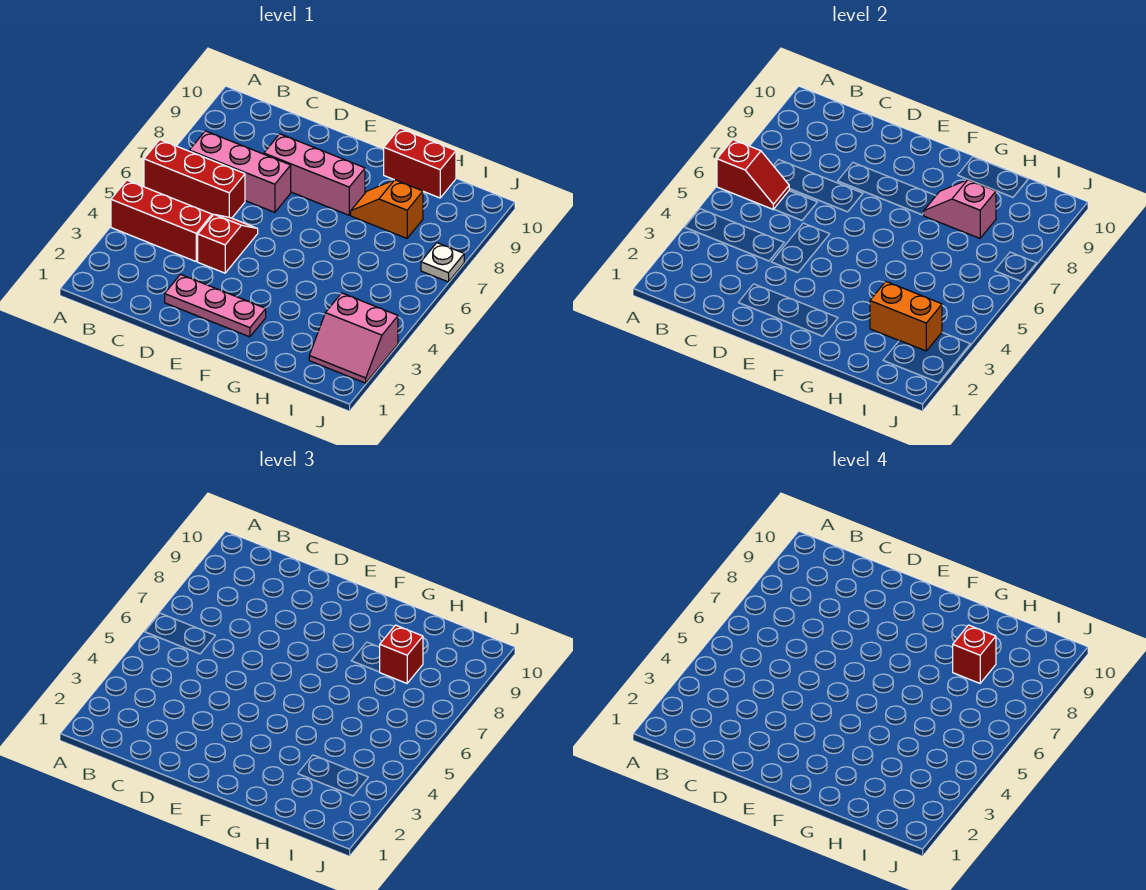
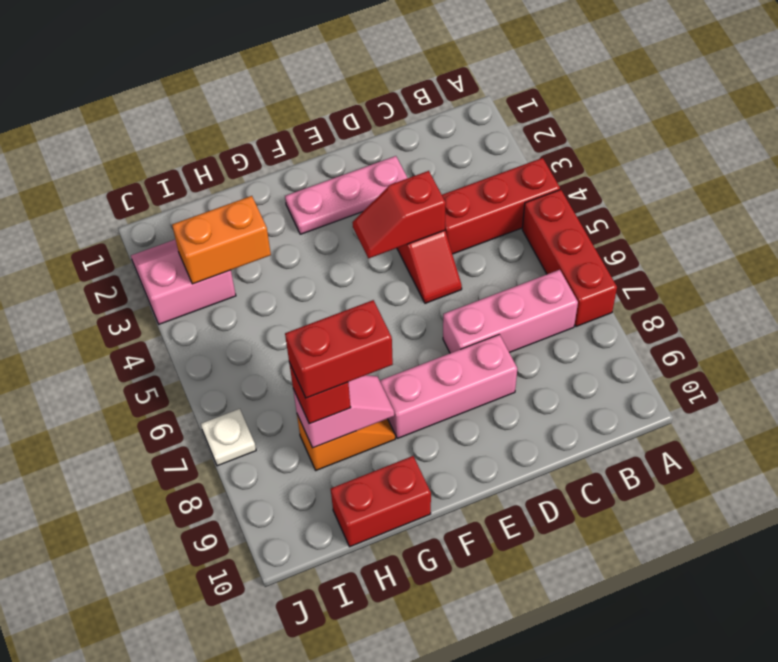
red 1x3 brick [144,140,245,218] -> red 1x3 brick turned to [522,190,617,327]
red 1x2 slope [717,140,789,209] -> red 1x2 slope moved to [353,171,446,258]
red 1x1 brick [953,625,996,683] -> red 1x2 brick [285,300,393,398]

